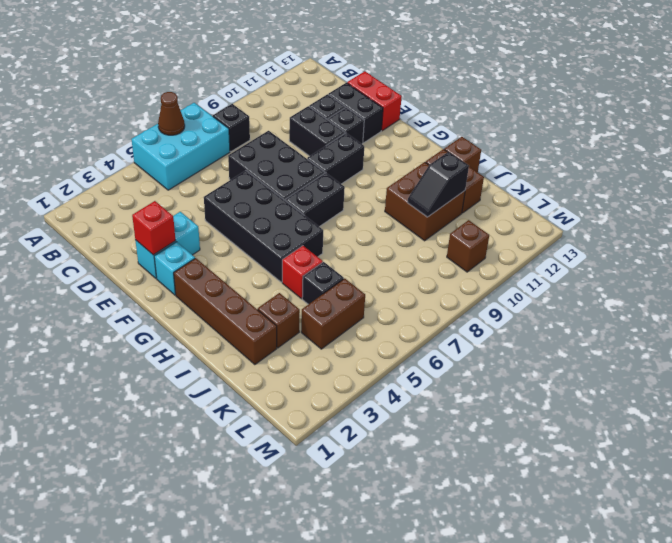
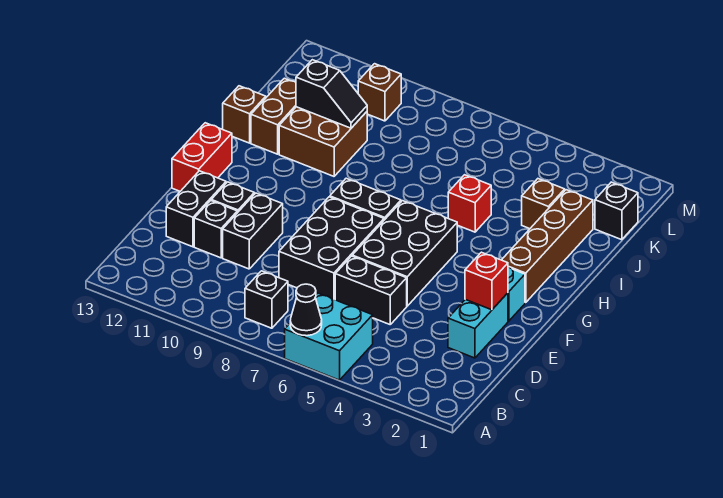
cyan 2x3 brick [132,103,230,190] -> cyan 2x2 brick [285,293,373,380]
brown 1x1 cone [158,92,185,135] -> black 1x1 cone [290,284,322,336]
red 1x2 brick [347,71,402,131] -> red 1x2 brick moved to [172,123,232,191]
cyan 1x2 brick [135,212,200,278] -> cyan 1x2 brick turned to [448,293,508,358]
black 2x4 brick [204,171,323,282] -> black 2x3 brick [352,201,457,306]
black 1x2 brick [307,133,364,184] -> black 1x2 brick moved to [335,256,407,324]
black 1x1 brick [302,262,344,304] -> black 1x1 brick moved to [595,182,638,240]
brown 1x2 brick [301,279,365,349] -> none

